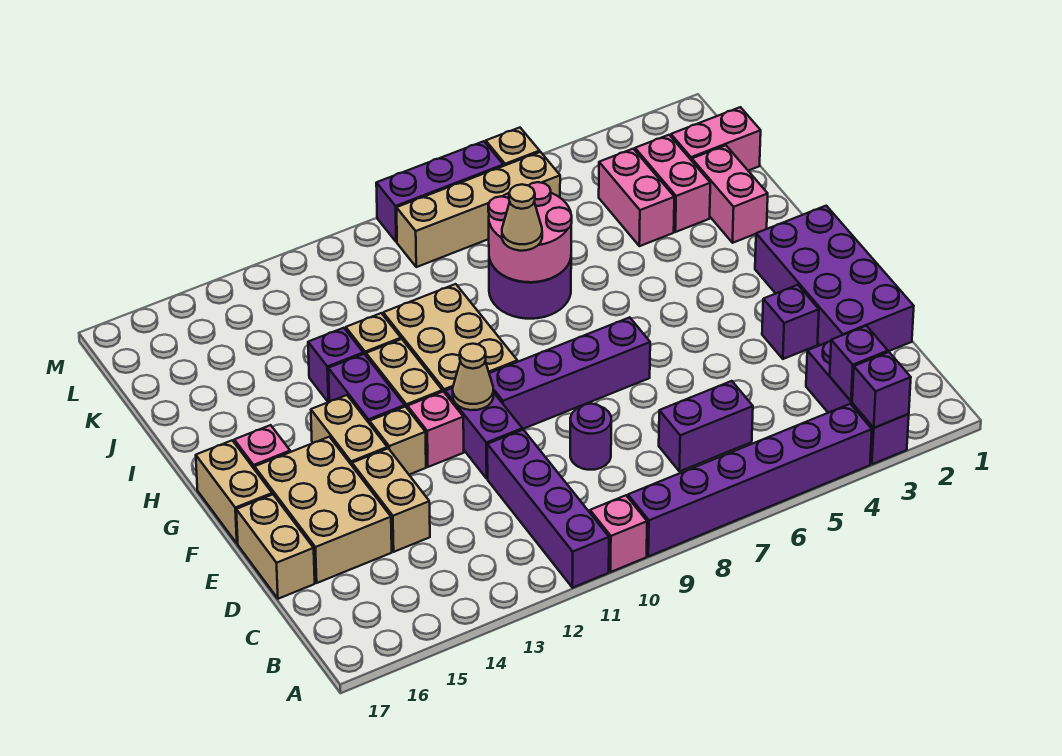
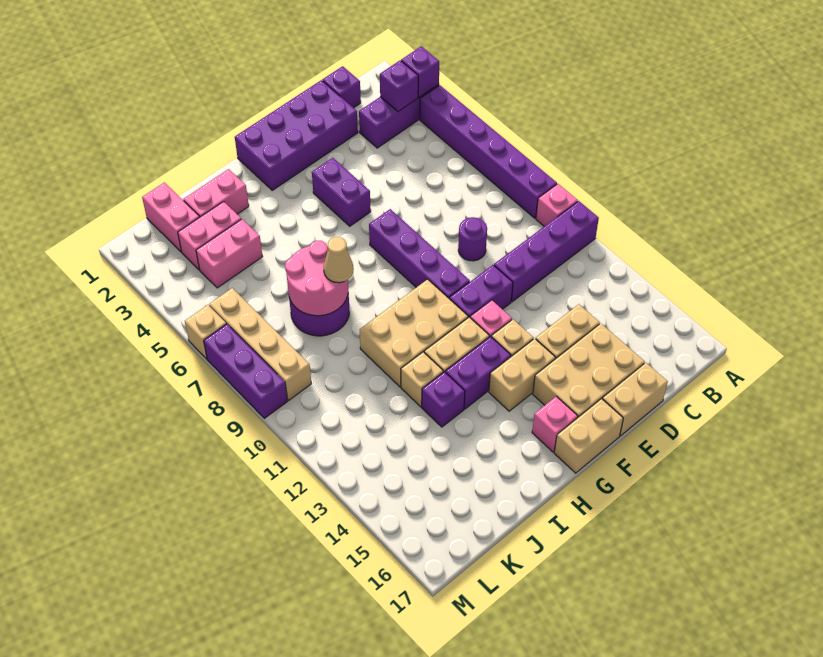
purple 1x2 brick [659,381,753,472] -> purple 1x2 brick moved to [312,158,371,226]
purple 1x1 brick [762,285,819,359] -> purple 1x1 brick moved to [323,66,361,108]
tan 1x1 cone [453,344,494,410] -> none

